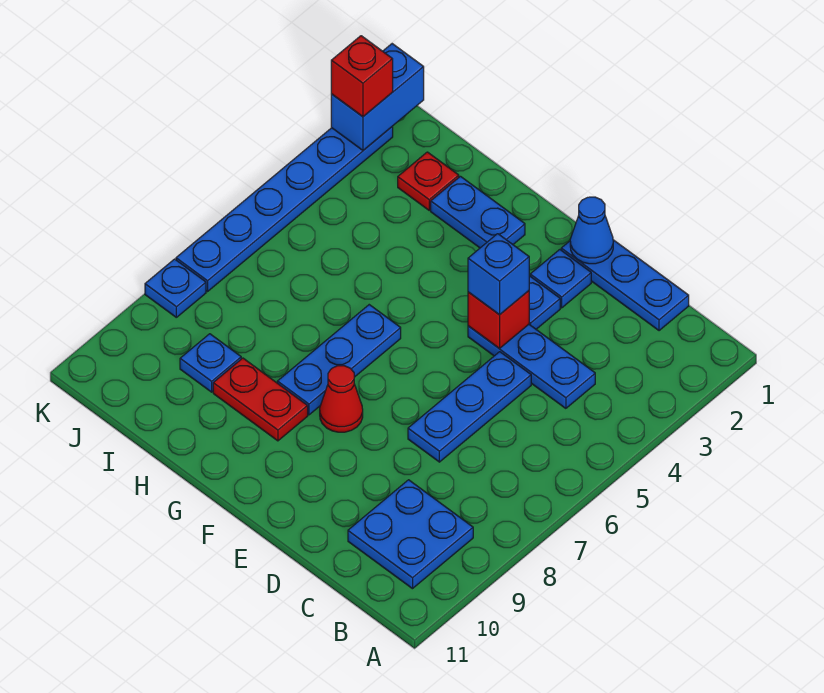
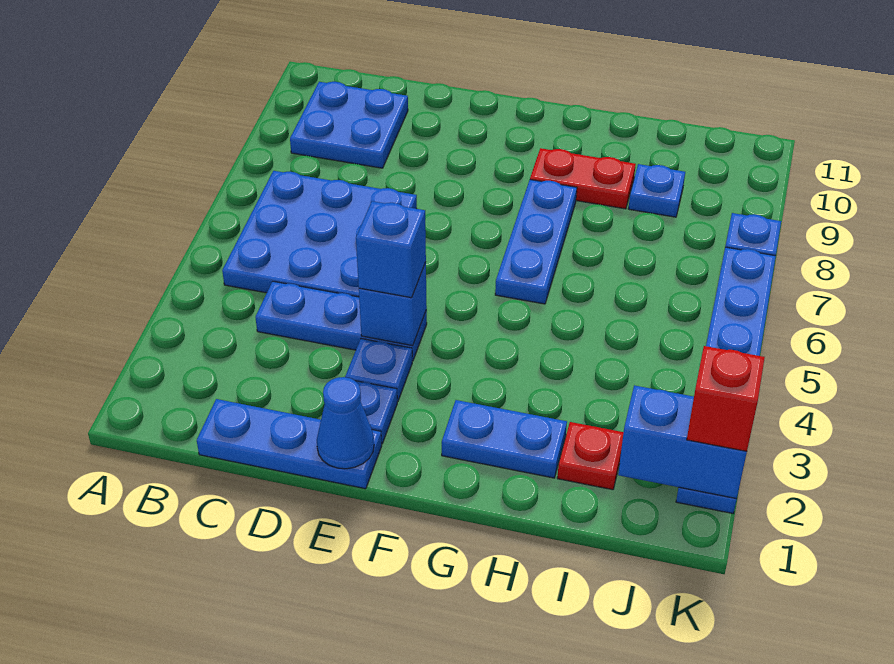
blue 1x3 plate [408,352,531,462] -> blue 3x3 plate [222,171,417,297]
red 1x1 brick [468,291,529,349] -> blue 1x1 brick [359,262,427,346]
red 1x1 cone [320,366,363,432] -> none
blue 1x2 brick [331,44,424,150] -> blue 1x2 brick turned to [618,385,747,499]

